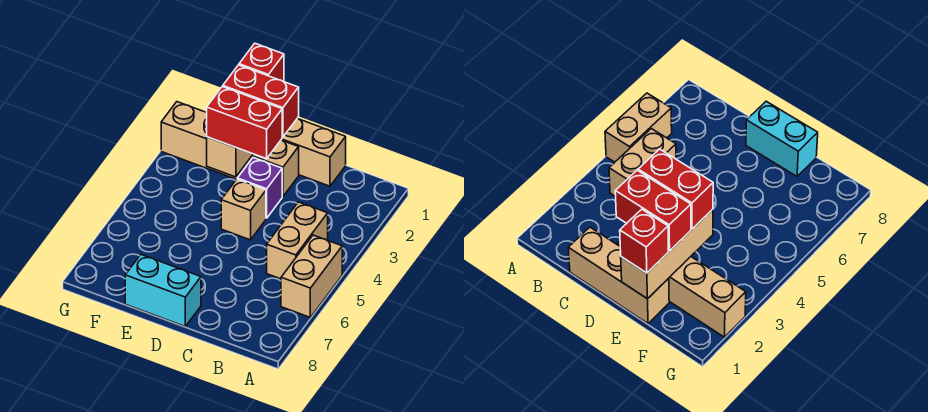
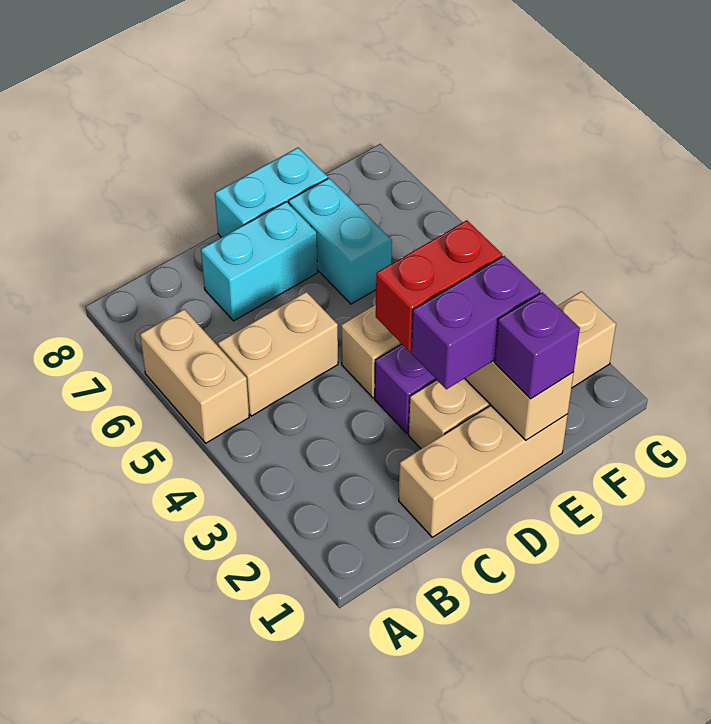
tan 1x2 brick [267,202,328,279] -> tan 1x2 brick turned to [218,292,338,416]
none -> cyan 1x2 brick [201,202,317,321]
red 1x2 brick [223,65,299,137] -> purple 1x2 brick [411,256,540,389]
red 1x1 brick [239,43,284,82] -> purple 1x1 brick [494,292,580,399]
none -> cyan 1x2 brick [289,178,392,304]

